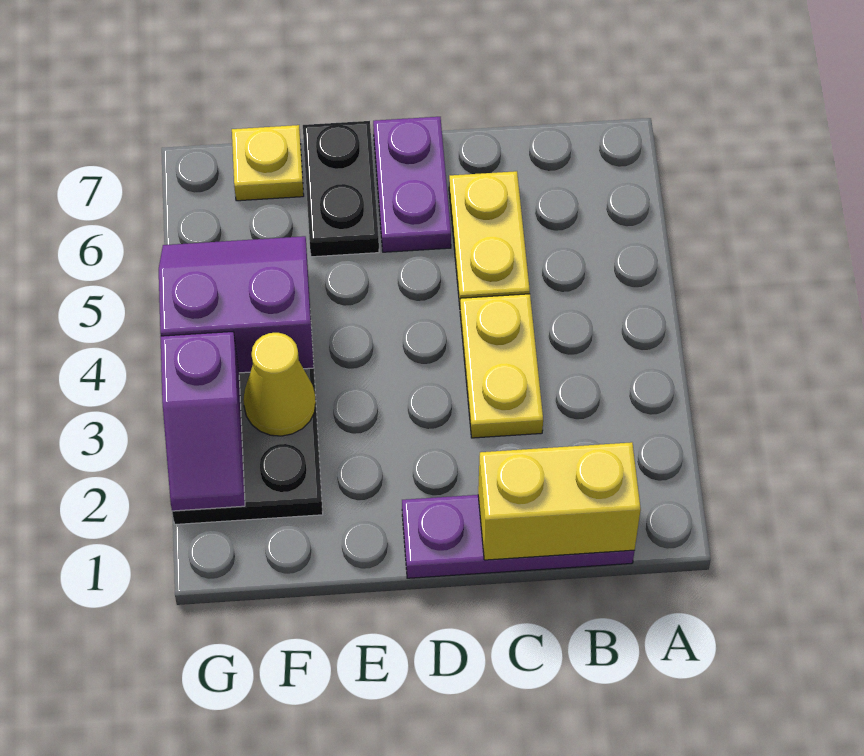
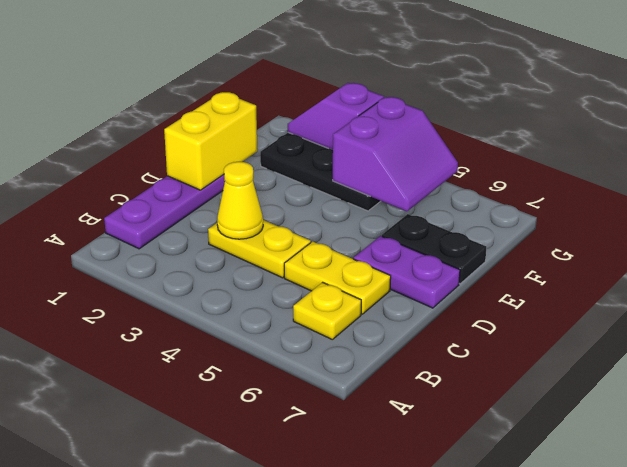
yellow 1x2 brick [478,442,641,560] -> yellow 1x2 brick moved to [164,92,257,190]
yellow 1x1 cone [243,333,316,436] -> yellow 1x1 cone moved to [217,162,263,239]
yellow 1x1 plate [232,125,304,201] -> yellow 1x1 plate moved to [293,283,361,339]

